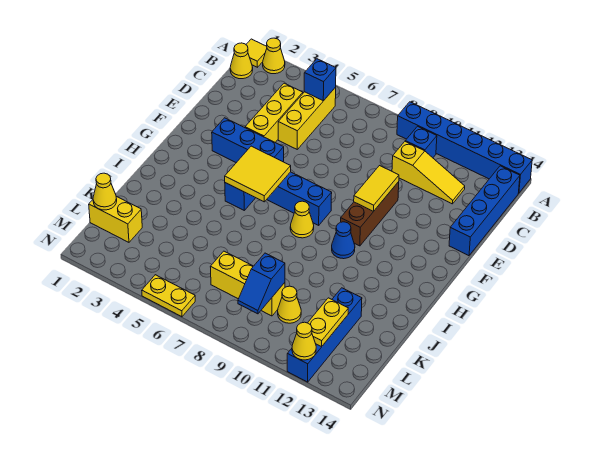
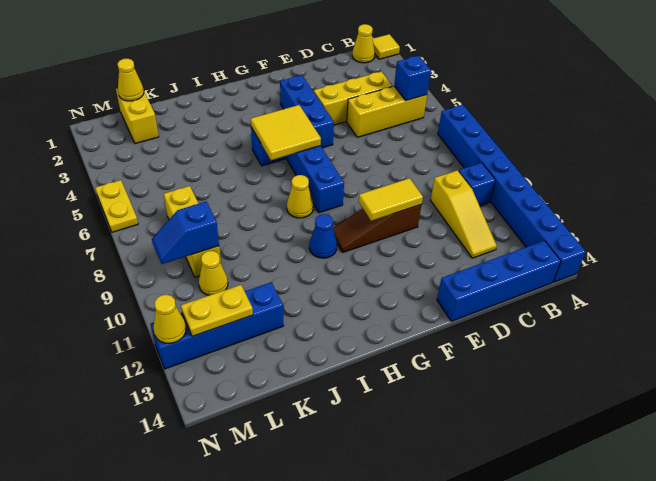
yellow 1x1 cone [263,38,285,74] -> none
blue 1x6 brick [397,102,532,193] -> blue 1x8 brick [438,105,586,282]
brown 1x3 brick [341,182,399,246] -> brown 1x3 slope [333,205,421,252]

